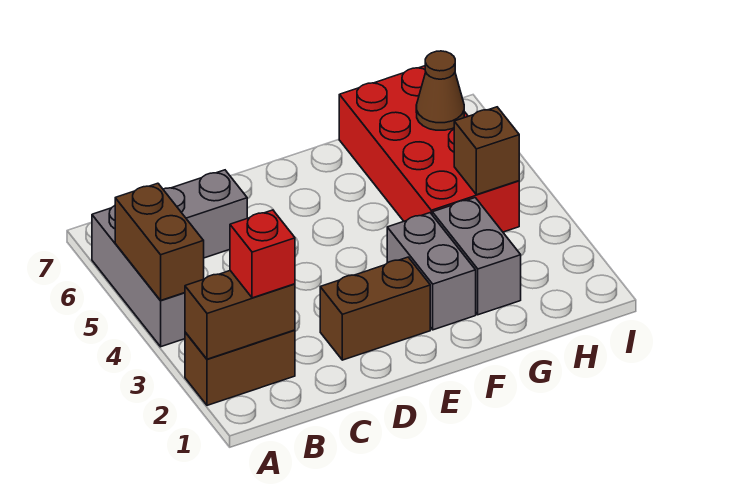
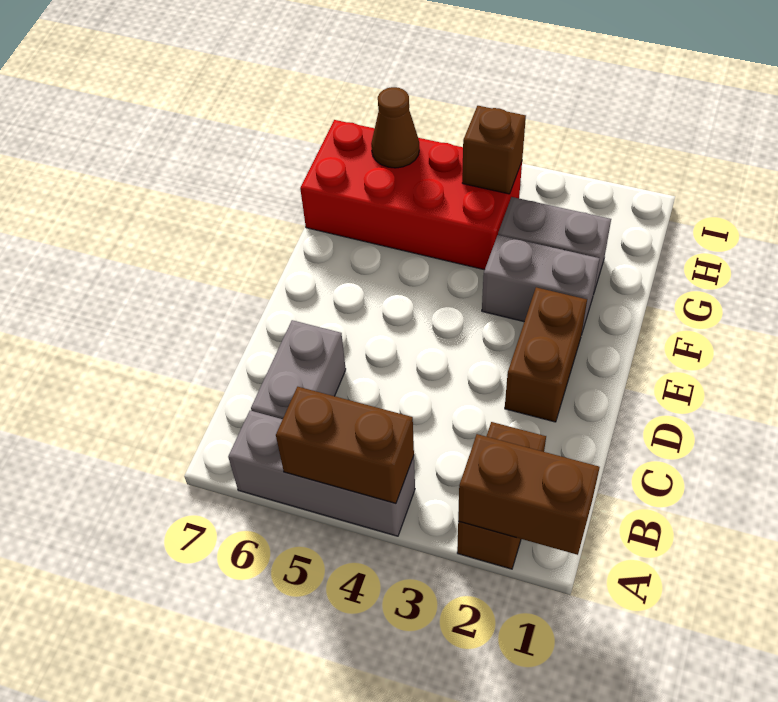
brown 1x2 brick [185,271,295,359] -> brown 1x2 brick turned to [458,434,600,555]
red 1x1 brick [230,210,295,298] -> none

